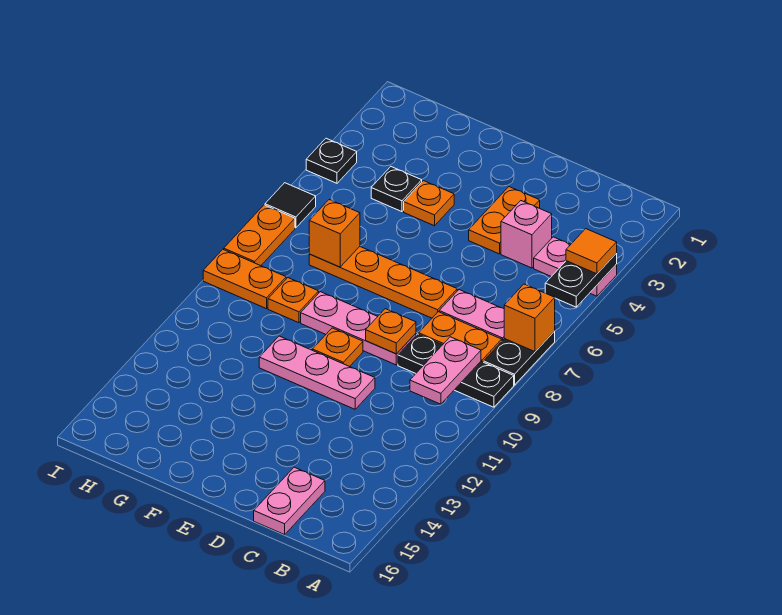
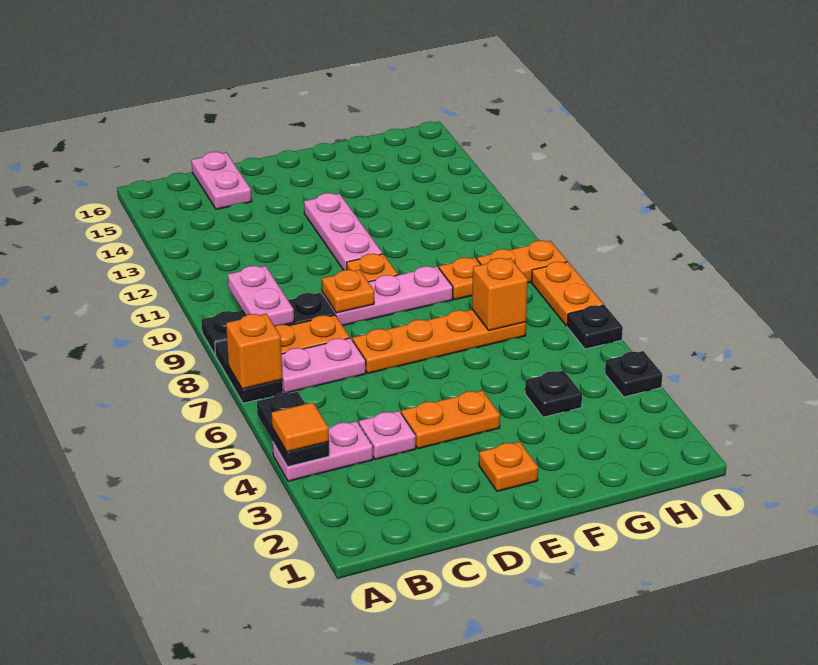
pink 1x1 brick [501,201,552,268] -> pink 1x1 plate [359,411,416,459]
orange 1x2 plate [469,187,540,254] -> orange 1x2 plate turned to [401,390,500,449]
pink 1x3 plate [259,336,375,409] -> pink 1x3 plate turned to [304,193,383,270]
orange 1x1 plate [404,181,454,226] -> orange 1x1 plate moved to [479,442,538,491]
black 1x1 tile [265,183,316,228] -> black 1x1 plate [567,305,623,349]

